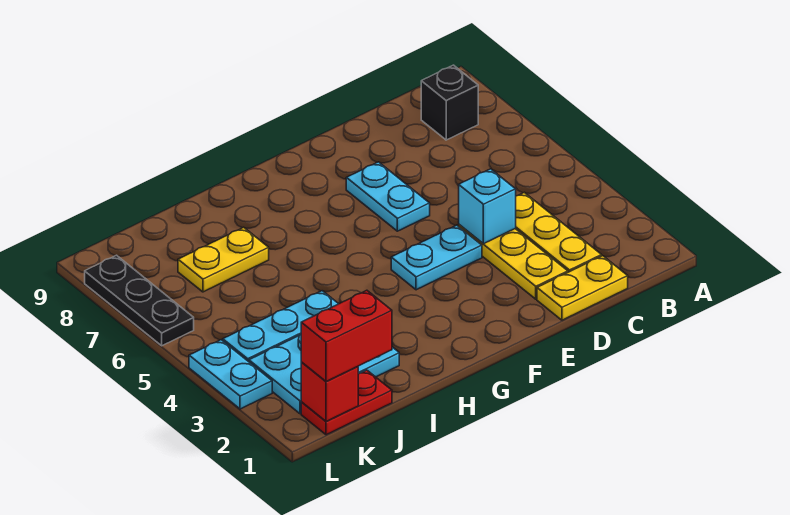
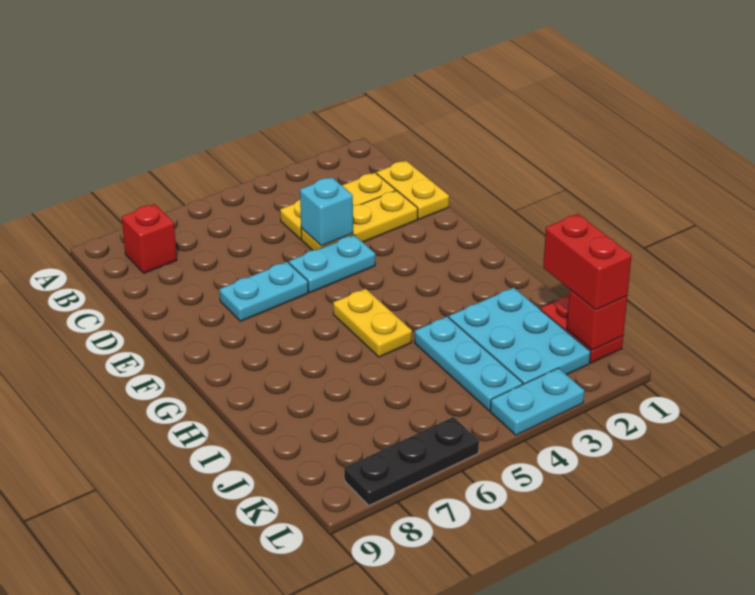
black 1x1 brick [421,65,478,140] -> red 1x1 brick [122,204,177,273]
cyan 1x2 plate [391,225,482,290] -> cyan 1x2 plate turned to [289,235,375,293]
yellow 1x2 plate [178,227,269,292] -> yellow 1x2 plate moved to [333,289,412,357]

